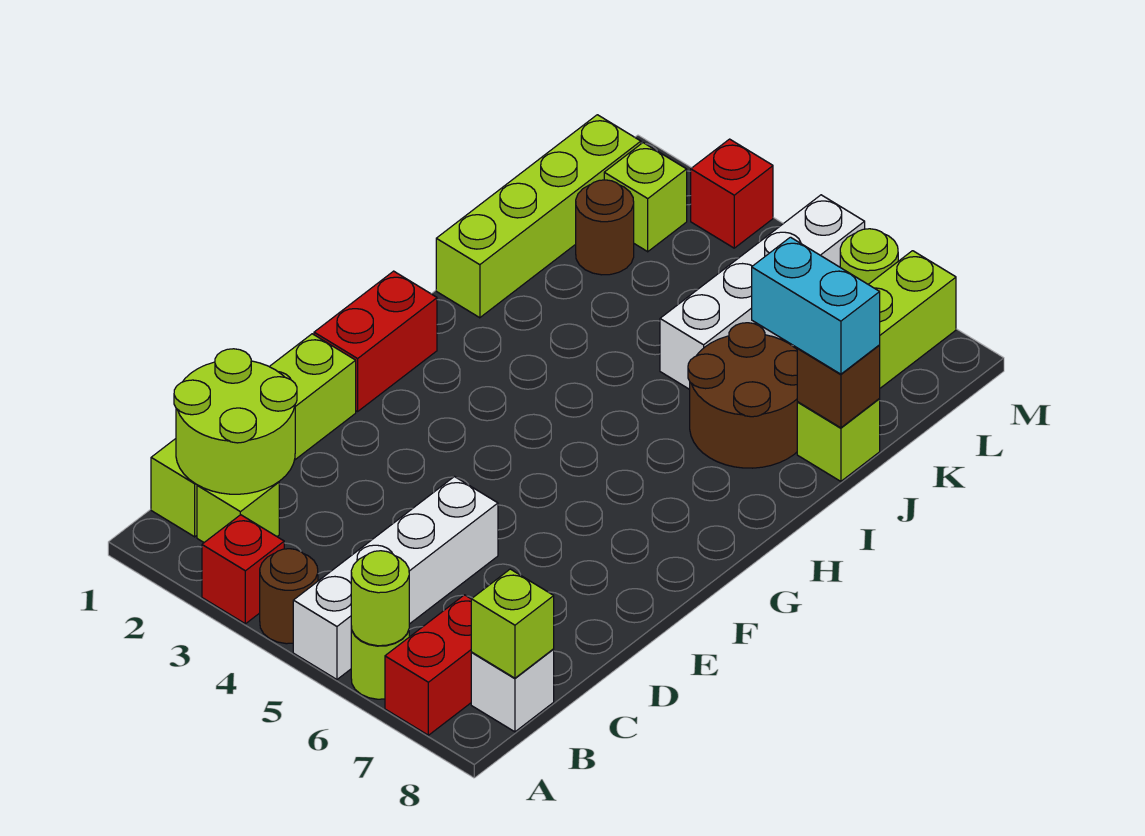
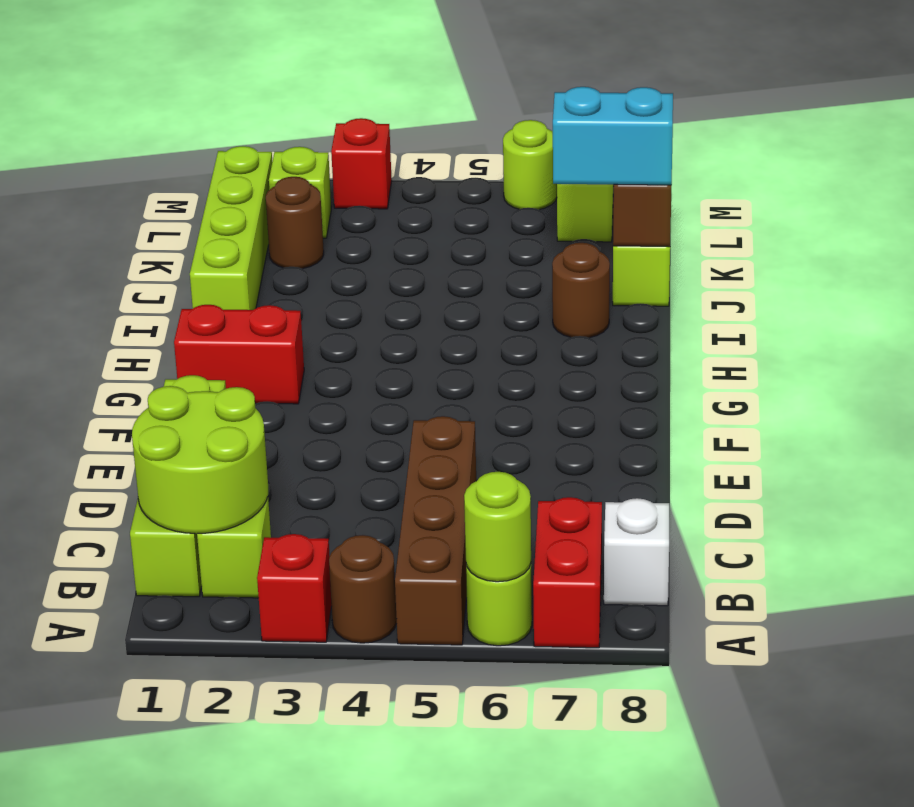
white 1x4 brick [293,477,498,679] -> brown 1x4 brick [395,416,476,645]
lime 1x1 brick [471,569,554,678] -> none
red 1x2 brick [314,271,437,411] -> red 1x2 brick turned to [174,305,304,404]
brown 2x2 round brick [688,323,797,468] -> brown 1x1 round brick [552,243,610,338]
white 1x4 brick [660,195,865,389] -> none

